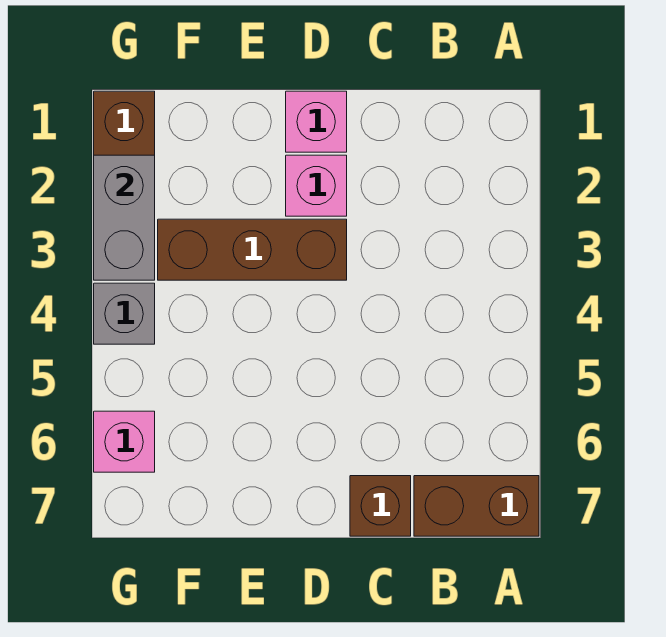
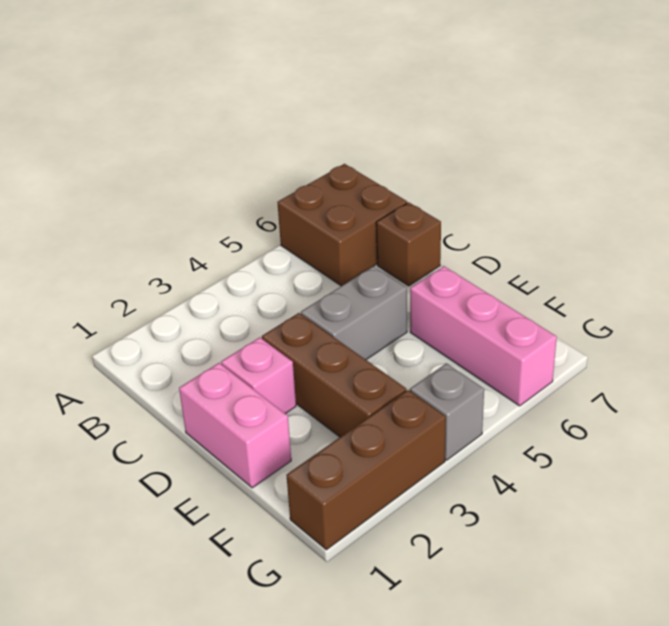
brown 1x2 brick [414,476,539,536] -> brown 2x2 brick [277,164,407,286]
pink 1x1 brick [286,91,347,152] -> pink 1x2 brick [179,363,291,488]
grey 1x2 brick [94,155,155,280] -> grey 1x2 brick moved to [301,266,407,360]
pink 1x1 brick [94,411,155,472] -> pink 1x3 brick [410,266,557,406]

